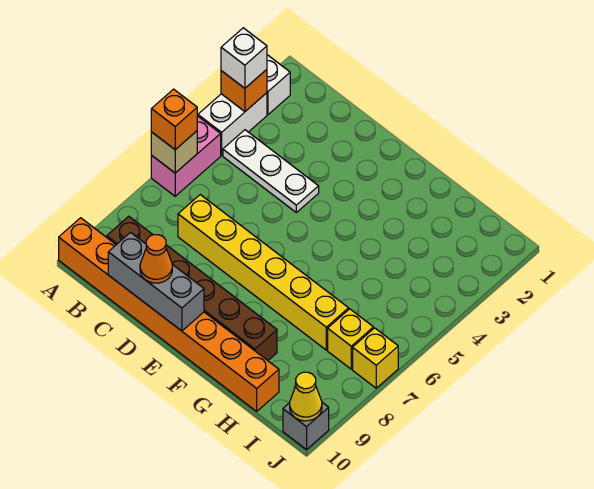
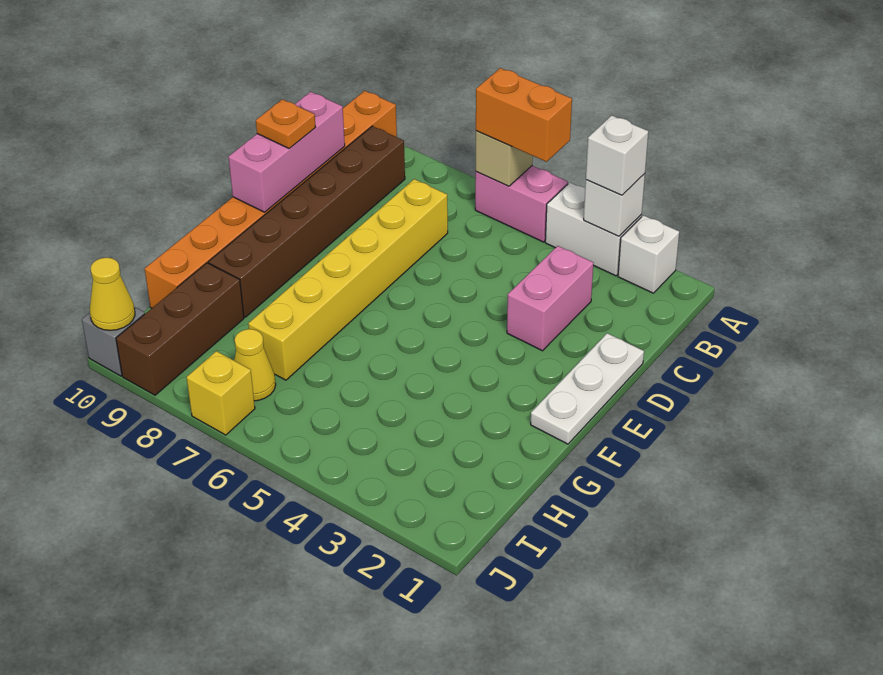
orange 1x1 brick [221,69,267,112] -> white 1x1 brick [584,174,645,236]
orange 1x1 brick [151,89,197,150] -> orange 1x2 brick [476,68,572,162]
white 1x3 plate [223,130,319,212] -> white 1x3 plate moved to [531,333,644,444]
none -> pink 1x2 brick [507,246,593,351]
grey 1x3 brick [108,233,204,331] -> pink 1x3 brick [229,92,345,212]
orange 1x1 cone [140,235,172,283] -> orange 1x1 plate [256,99,316,148]
none -> brown 1x3 brick [116,263,244,395]
yellow 1x1 brick [328,309,373,369] -> yellow 1x1 cone [234,329,276,401]

